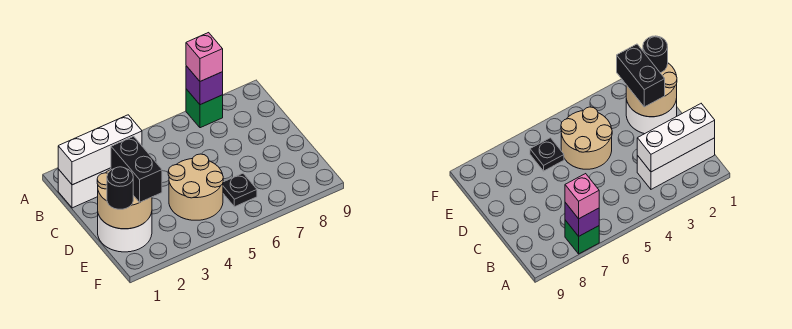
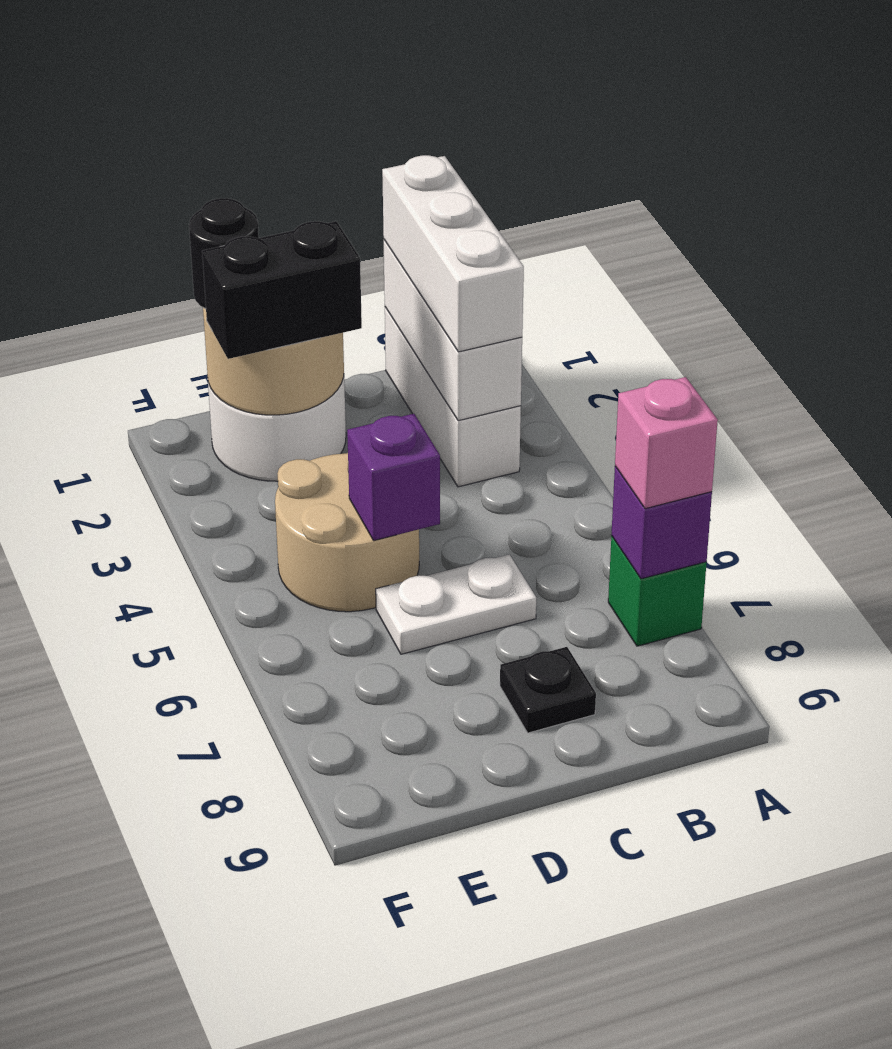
none -> white 1x3 brick [382,155,524,352]
none -> white 1x2 plate [376,555,536,654]
none -> purple 1x1 brick [347,414,440,541]
black 1x1 plate [223,173,257,207] -> black 1x1 plate moved to [500,647,596,733]

